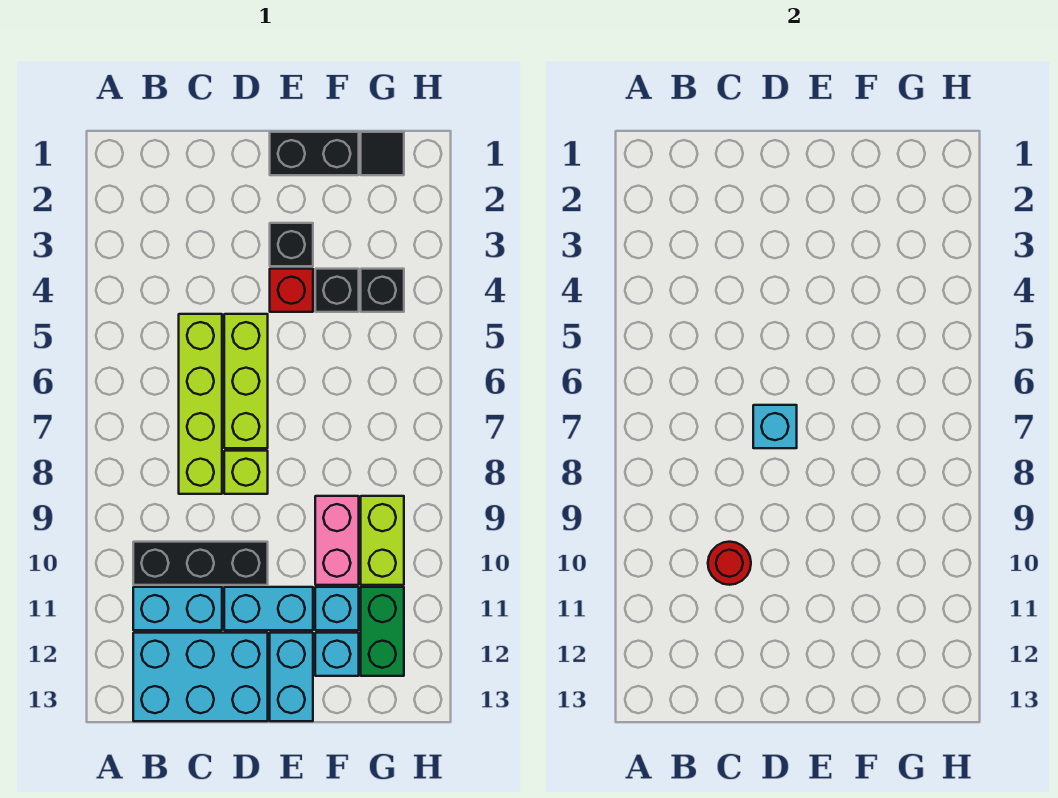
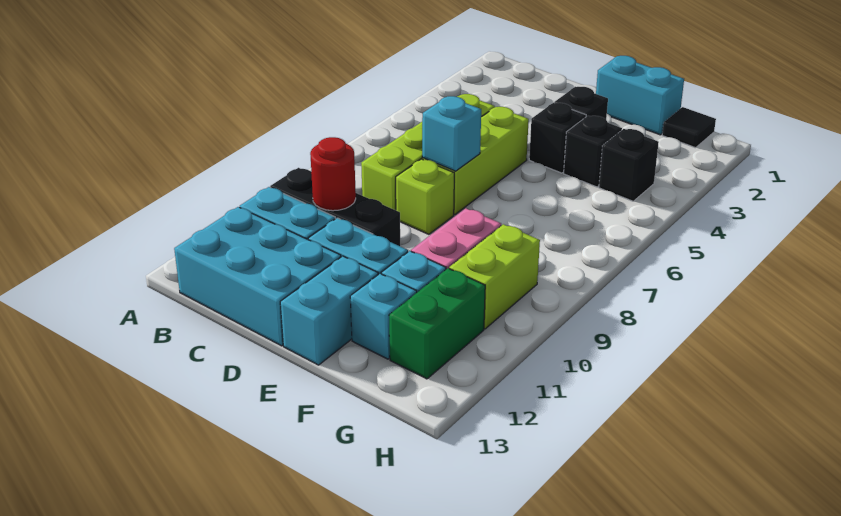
black 1x2 brick [270,132,359,175] -> cyan 1x2 brick [596,56,684,135]
red 1x1 brick [270,269,313,312] -> black 1x1 brick [529,103,586,173]

